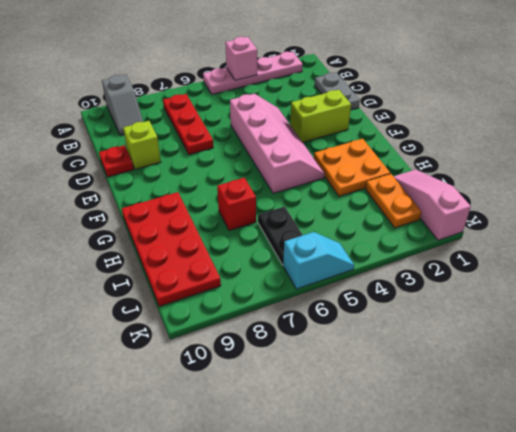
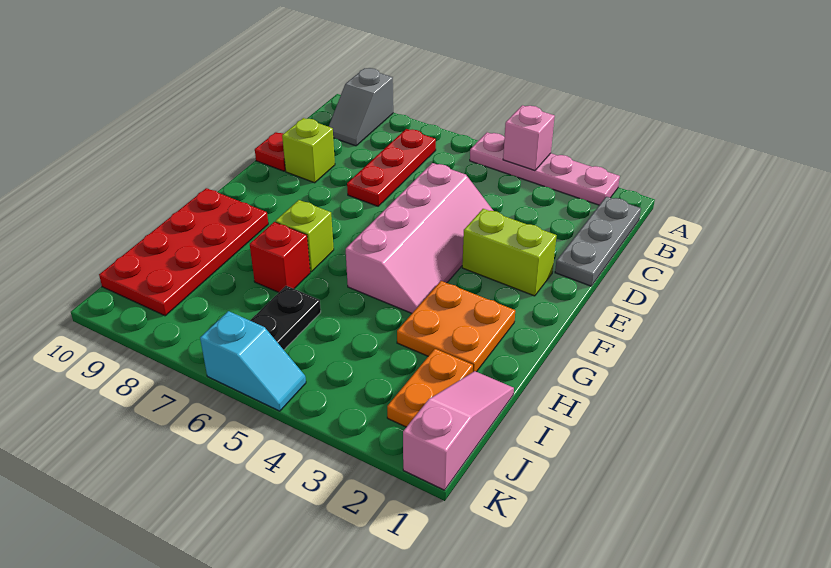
grey 1x2 plate [315,72,360,110] -> grey 1x3 plate [555,196,641,286]
none -> lime 1x1 brick [275,200,334,272]

